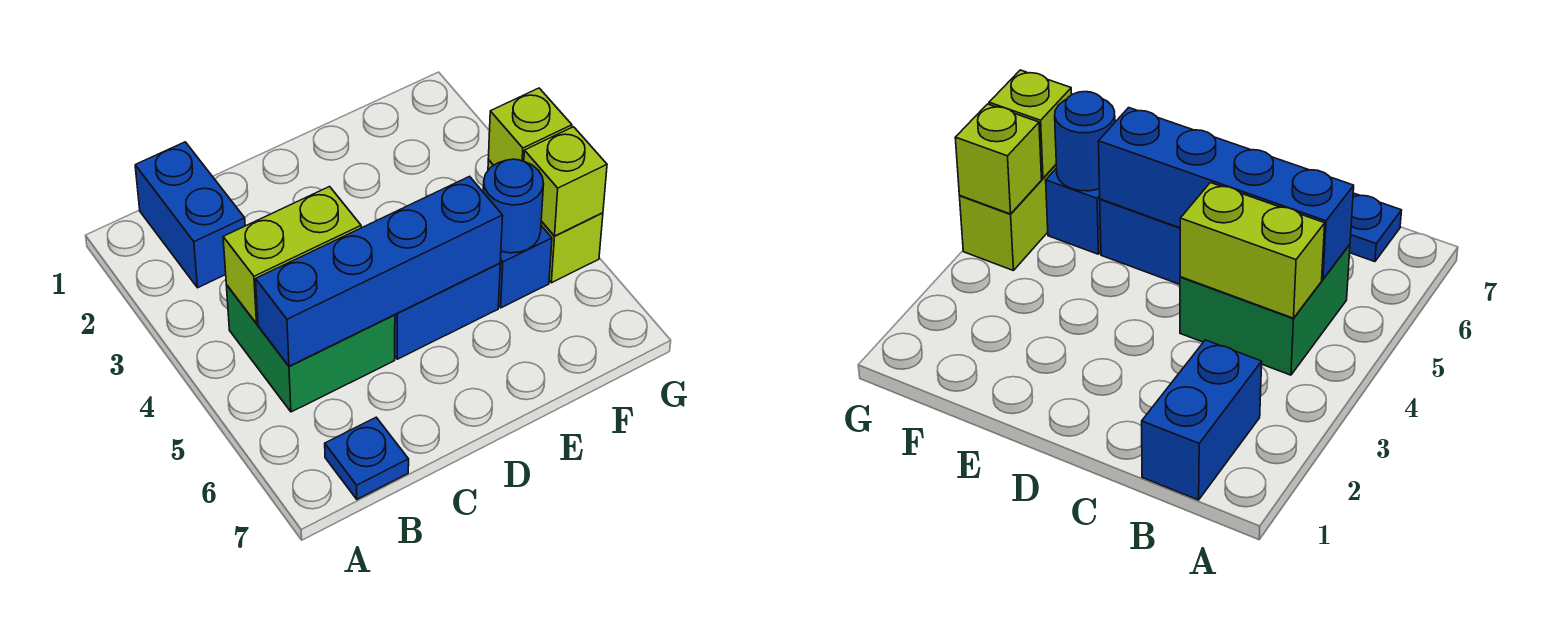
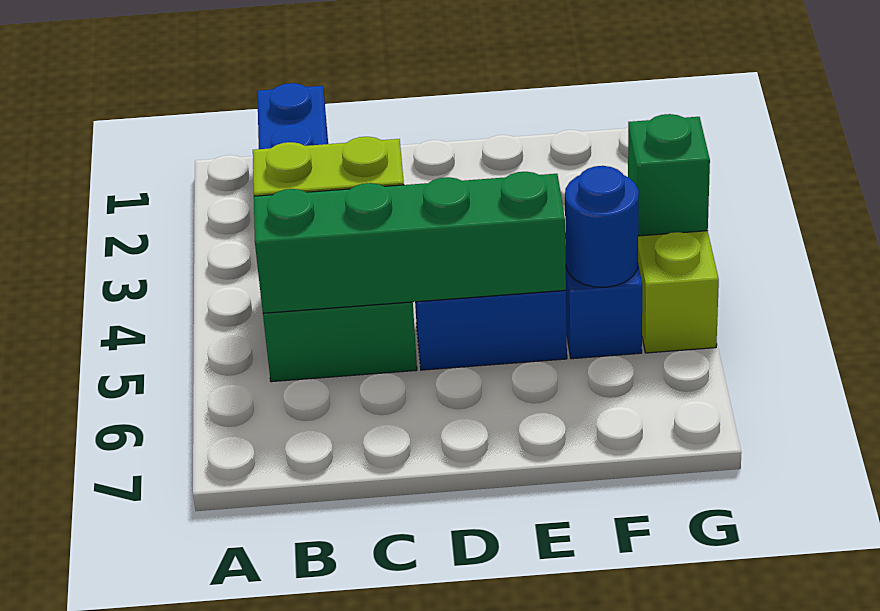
blue 1x4 brick [256,176,503,366] -> green 1x4 brick [254,172,566,313]
blue 1x1 plate [325,417,409,499] -> none
lime 1x1 brick [488,88,572,165] -> green 1x1 brick [628,114,710,236]
lime 1x1 brick [524,127,607,236] -> none

